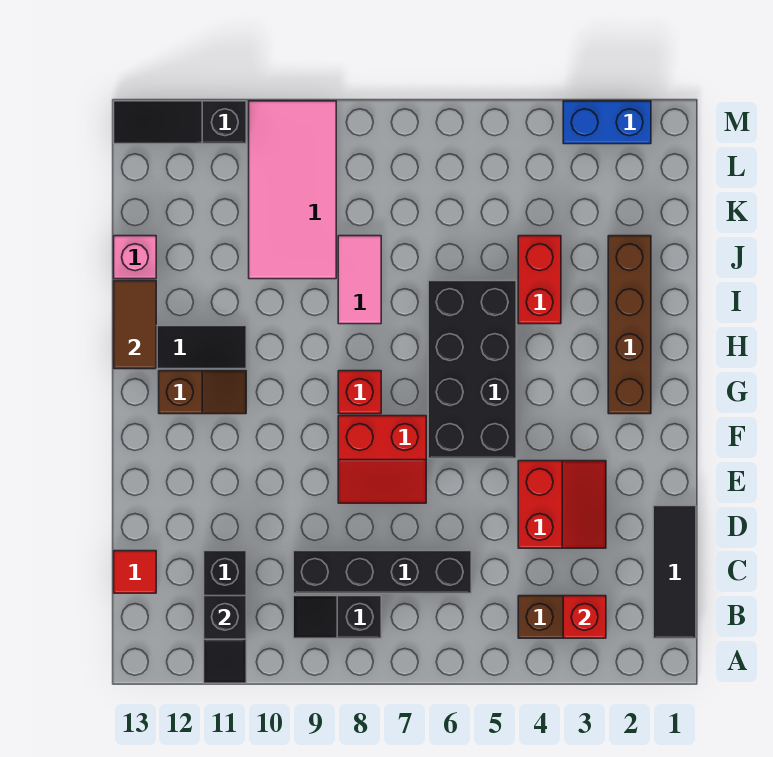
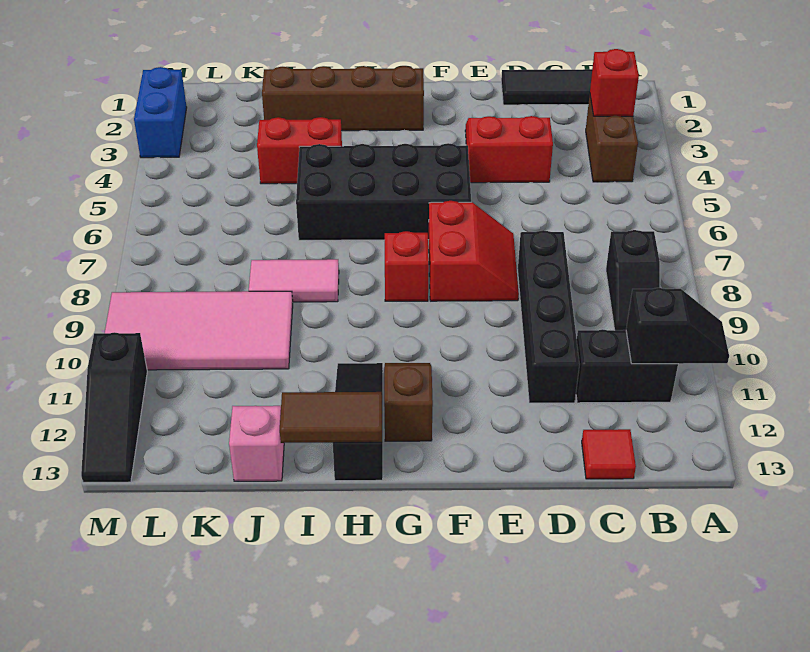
black 1x4 brick [293,551,471,593] -> black 1x4 brick moved to [518,230,580,403]

